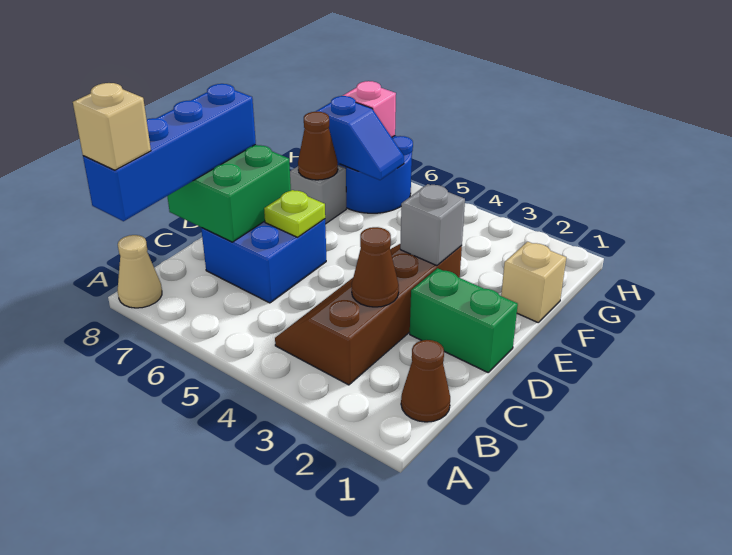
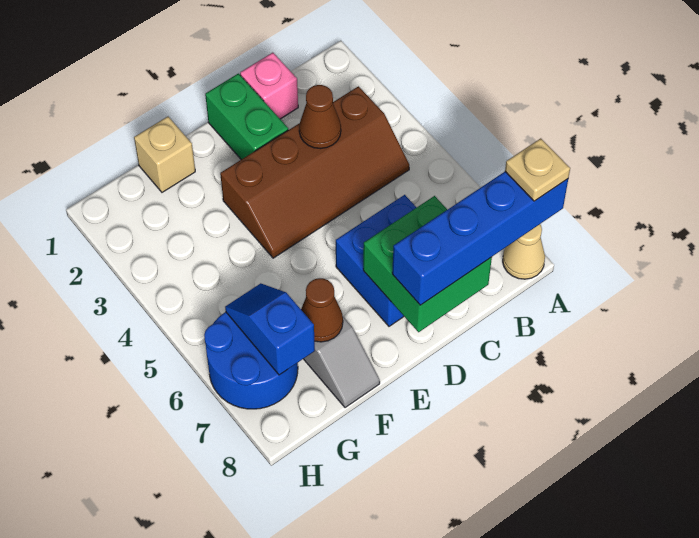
tan 1x1 brick [73,83,151,170] -> tan 1x1 plate [505,138,570,201]
brown 1x1 cone [401,340,450,422] -> none
lime 1x1 plate [264,190,325,237] -> none
grey 1x1 brick [400,184,465,266] -> none
pink 1x1 brick [343,81,396,137] -> pink 1x1 brick moved to [240,53,298,119]

